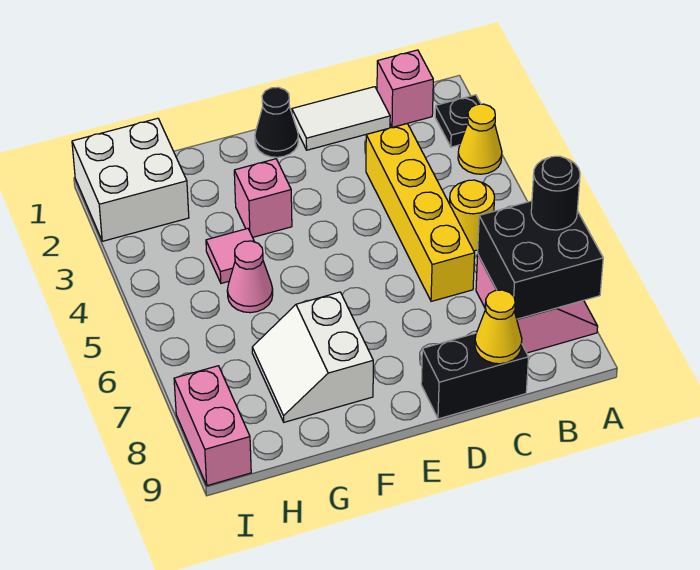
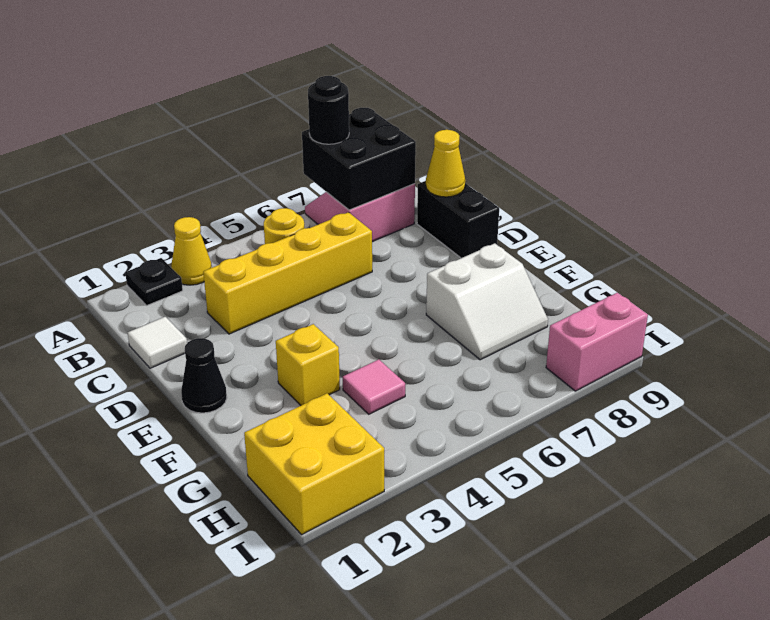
pink 1x1 brick [377,50,433,127] -> none
white 1x2 tile [292,87,390,150] -> white 1x1 tile [127,317,187,368]
pink 1x1 brick [234,159,292,237] -> yellow 1x1 brick [276,324,340,405]
pink 1x1 cone [227,241,273,313] -> none
white 2x2 brick [72,118,189,241] -> yellow 2x2 brick [244,393,384,534]

